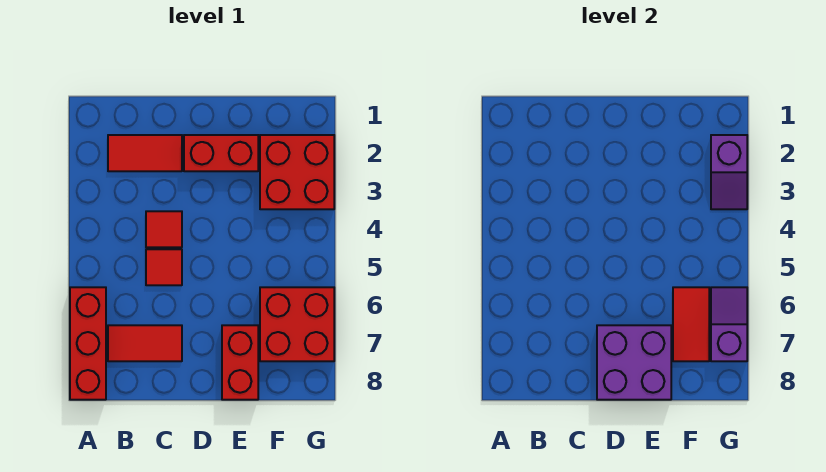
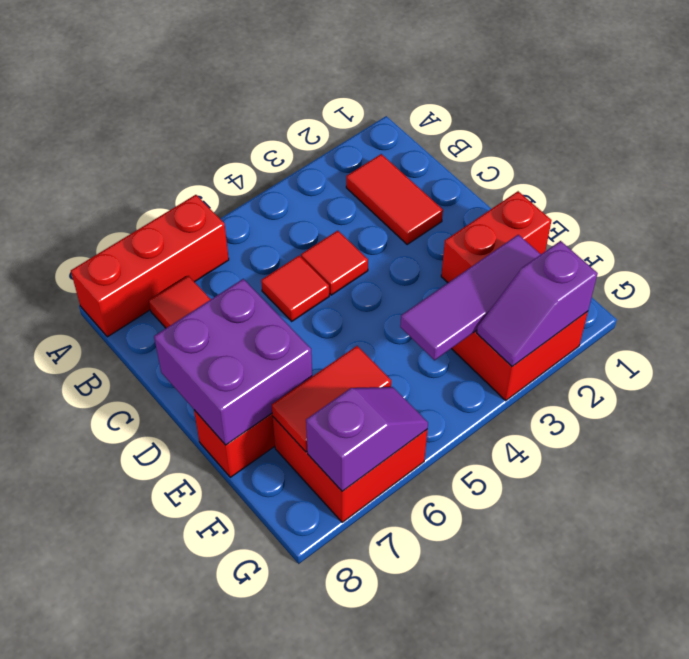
red 1x2 brick [184,135,258,171] -> red 1x2 brick turned to [441,191,552,283]
none -> purple 1x3 tile [400,235,541,360]

